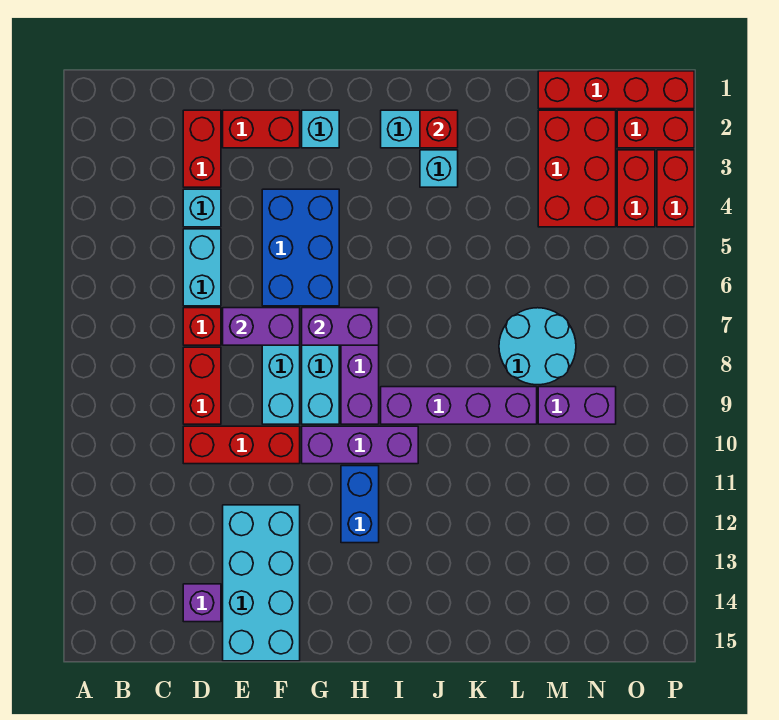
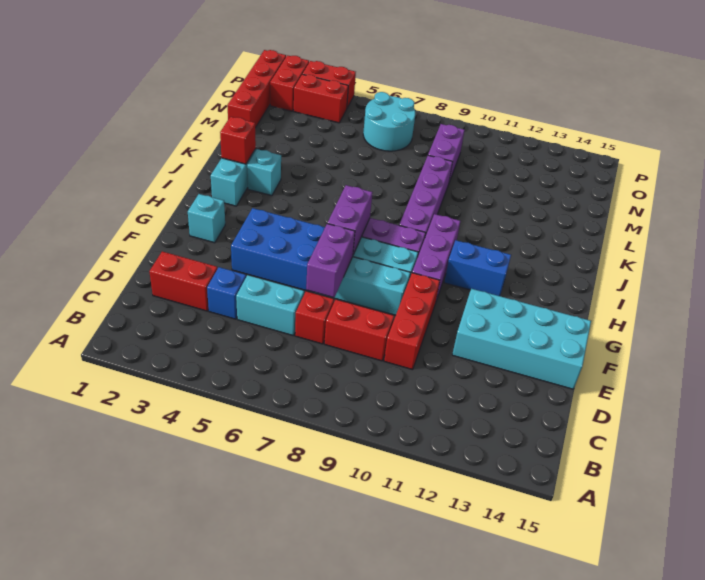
cyan 1x1 brick [183,189,221,227] -> blue 1x1 brick [207,267,246,319]
purple 1x1 brick [183,584,221,622] -> none
red 1x2 brick [223,110,300,148] -> none
cyan 2x2 round brick [499,308,576,385] -> cyan 2x2 round brick moved to [363,92,415,151]
red 2x3 brick [538,110,616,227] -> none

